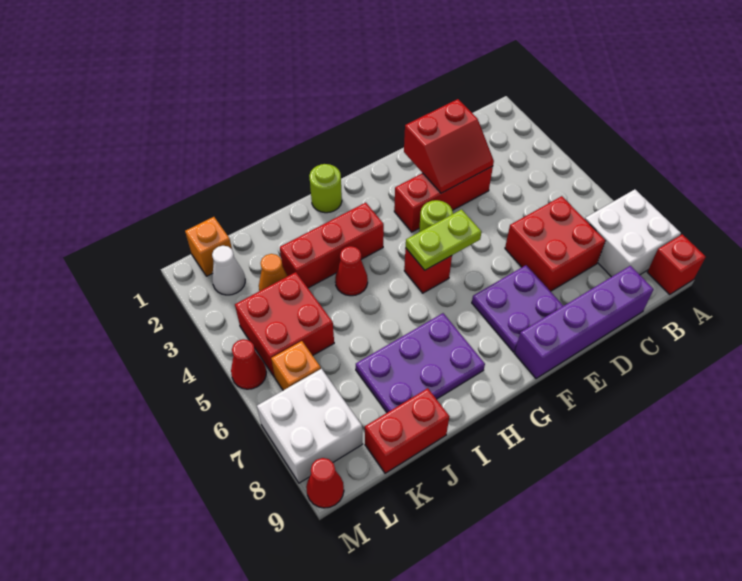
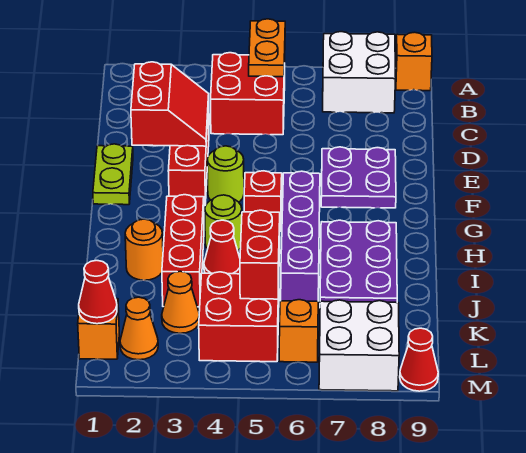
none -> orange 1x2 plate [249,19,285,77]
red 1x1 brick [647,234,706,295] -> orange 1x1 brick [395,32,432,91]
red 2x2 brick [505,196,605,291] -> red 2x2 brick moved to [211,53,285,135]
purple 1x4 brick [515,266,654,379] -> purple 1x4 brick moved to [281,171,320,301]
lime 1x2 plate [406,210,481,270] -> lime 1x2 plate moved to [93,144,133,205]
lime 1x1 round brick [309,164,342,213] -> lime 1x1 round brick moved to [205,195,242,251]
none -> orange 1x1 round brick [125,219,163,280]
red 1x2 brick [365,388,449,473] -> red 1x2 brick moved to [240,210,280,299]
white 1x1 cone [212,246,245,295] -> orange 1x1 cone [120,297,158,360]
red 1x1 cone [231,339,266,389] -> red 1x1 cone moved to [79,261,117,324]

